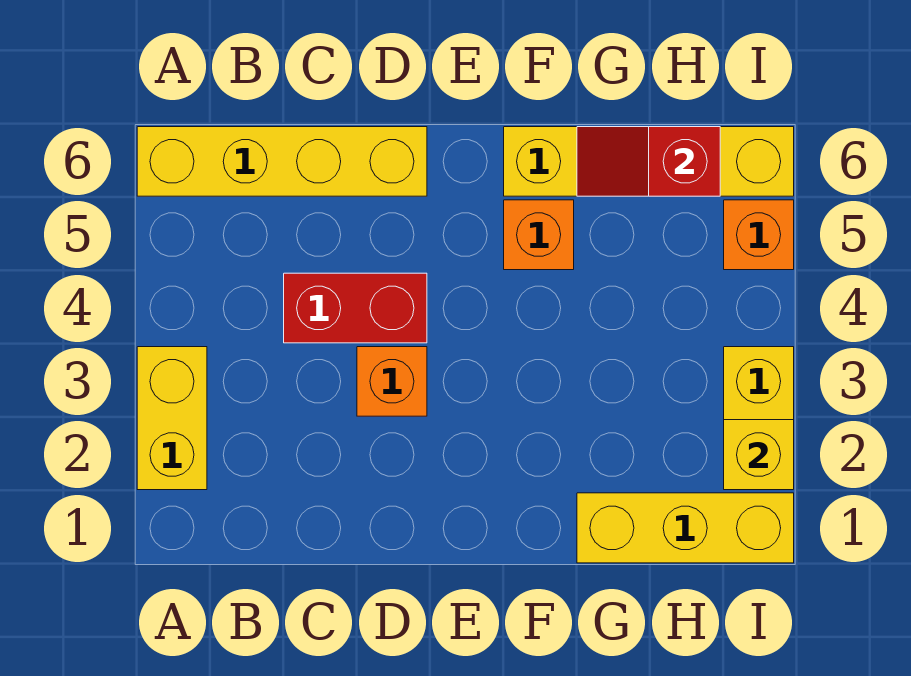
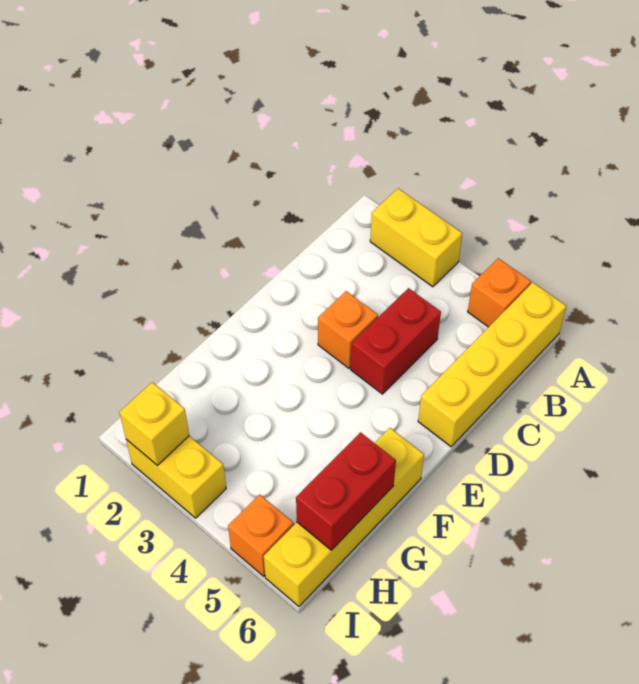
orange 1x1 brick [504,200,574,270] -> orange 1x1 brick moved to [468,258,531,327]
yellow 1x3 brick [577,493,794,563] -> none
red 1x2 slope [577,127,720,196] -> red 1x2 brick [296,432,396,550]

